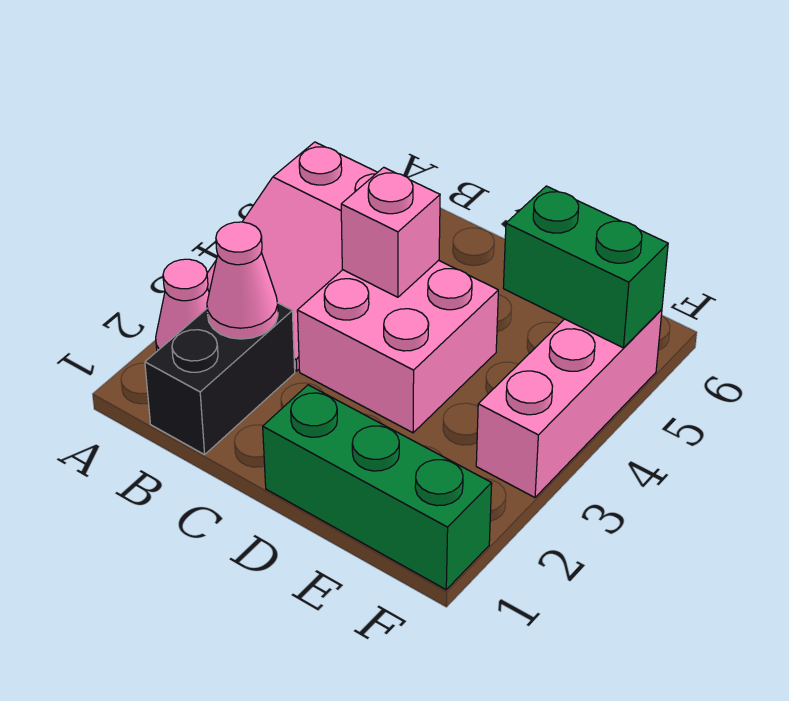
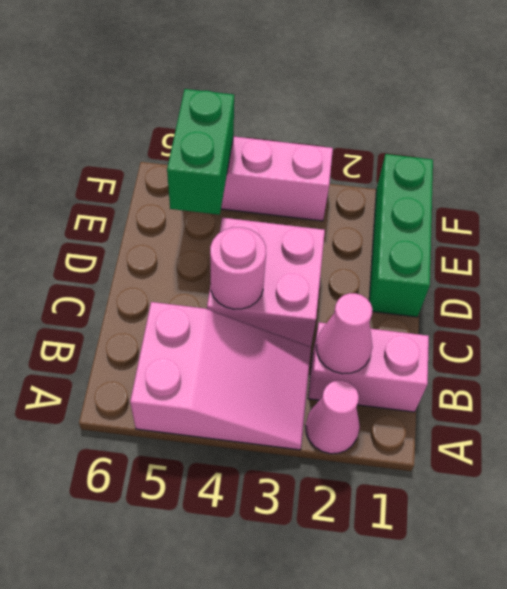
black 1x2 brick [145,303,295,455] -> pink 1x2 brick [308,322,429,412]
pink 1x1 brick [341,167,440,297] -> pink 1x1 round brick [210,227,266,309]

